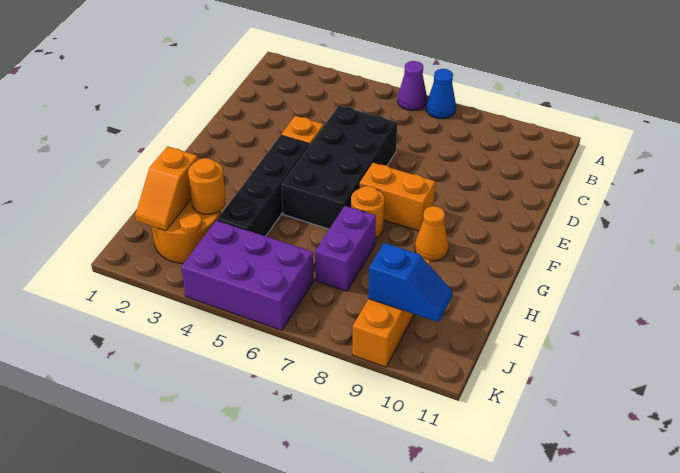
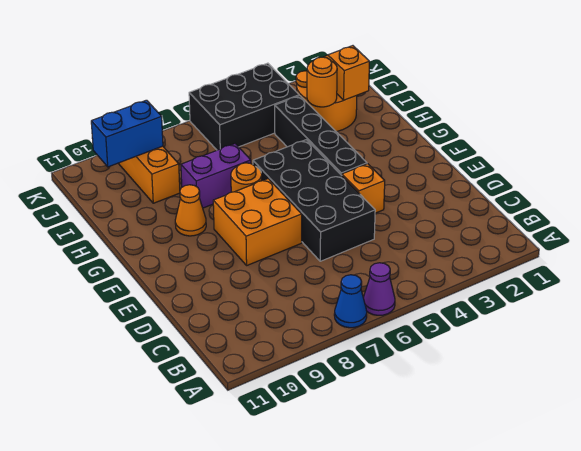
orange 1x2 brick [360,163,435,231] -> orange 2x2 brick [213,179,302,265]
purple 1x2 brick [315,206,376,291] -> purple 1x2 brick turned to [181,144,251,208]
purple 2x3 brick [181,220,313,331] -> black 2x3 brick [189,63,299,150]
blue 1x2 slope [368,243,452,322] -> blue 1x2 brick [91,100,163,167]

